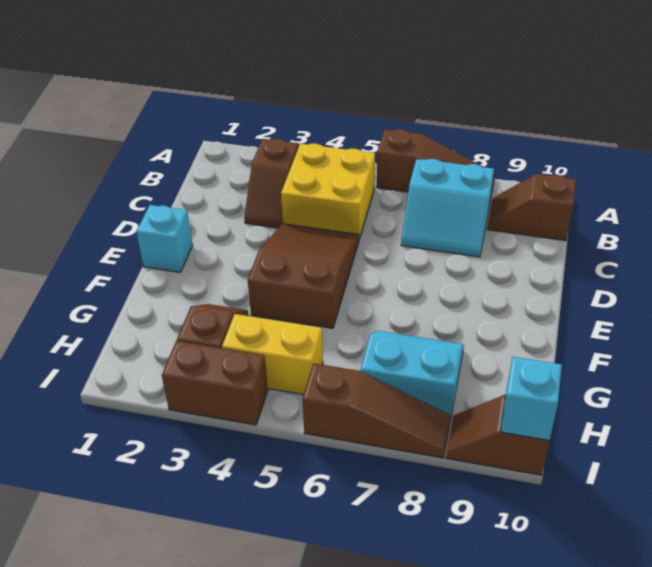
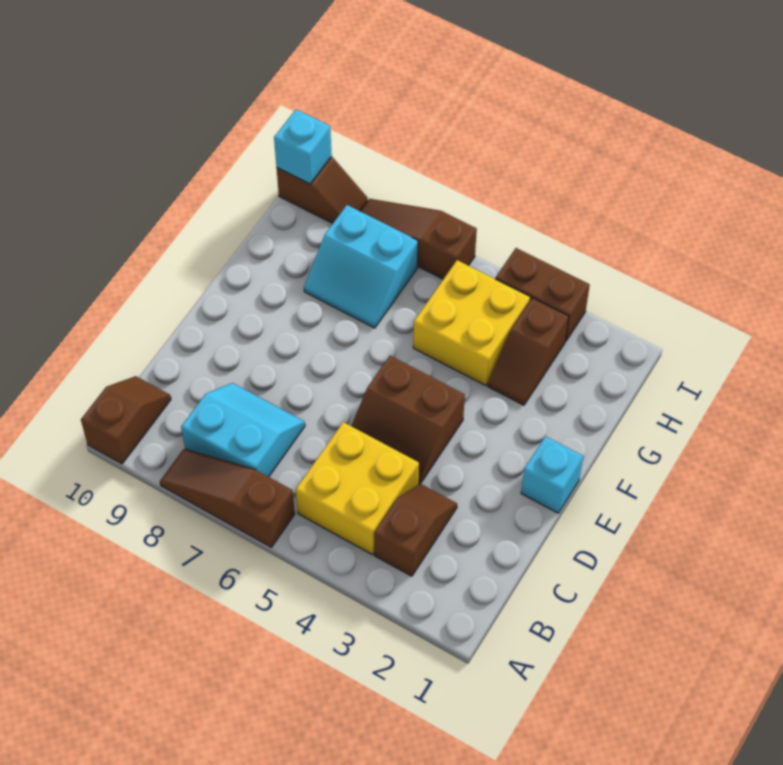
brown 1x2 slope [487,174,576,241] -> brown 1x2 slope turned to [81,376,171,464]
brown 2x3 slope [248,224,359,328] -> brown 2x2 slope [352,356,465,485]
yellow 1x2 brick [222,314,323,395] -> yellow 2x2 brick [413,260,530,386]

